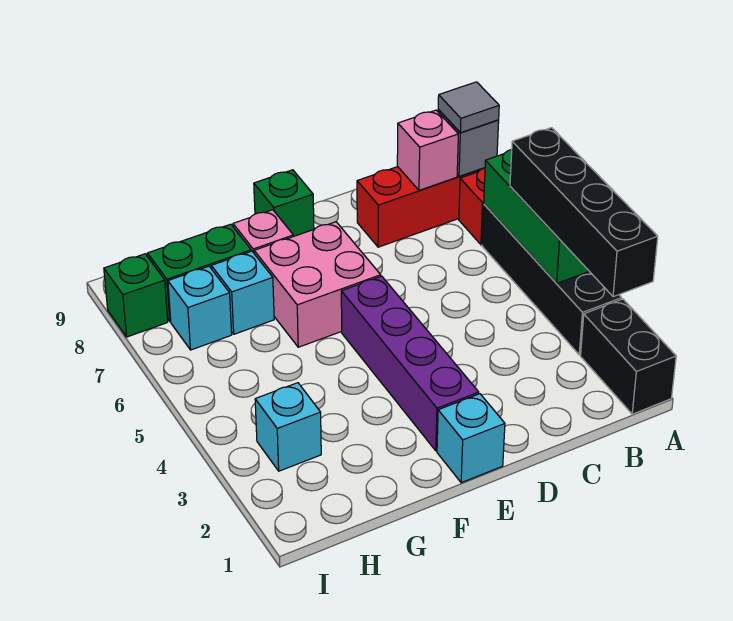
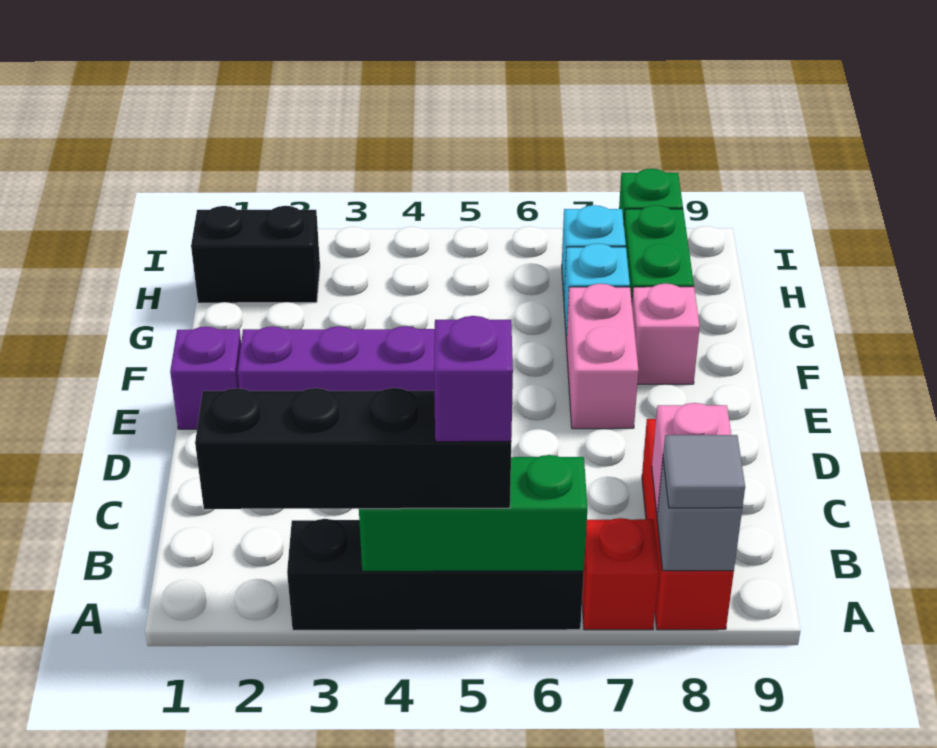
black 1x2 brick [581,299,676,414] -> black 1x2 brick moved to [191,206,320,303]
none -> purple 1x1 brick [434,316,513,442]
cyan 1x1 brick [437,394,505,483] -> purple 1x1 brick [170,327,241,429]
pink 2x2 brick [254,222,381,347] -> pink 1x2 brick [566,284,638,429]
green 1x1 brick [254,170,314,236] -> none
cyan 1x1 brick [255,383,321,471] -> none

